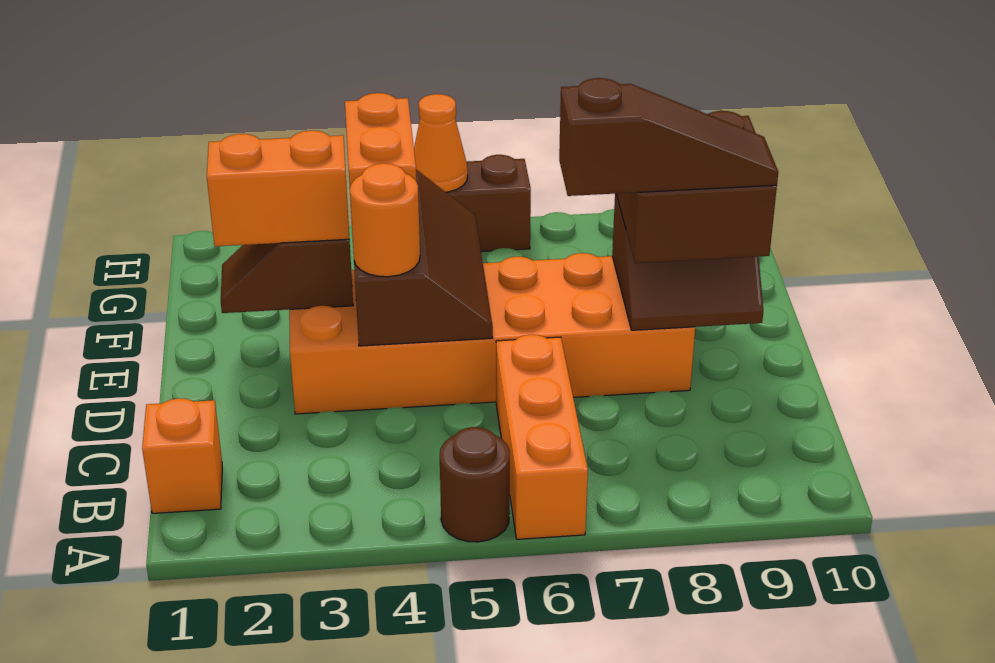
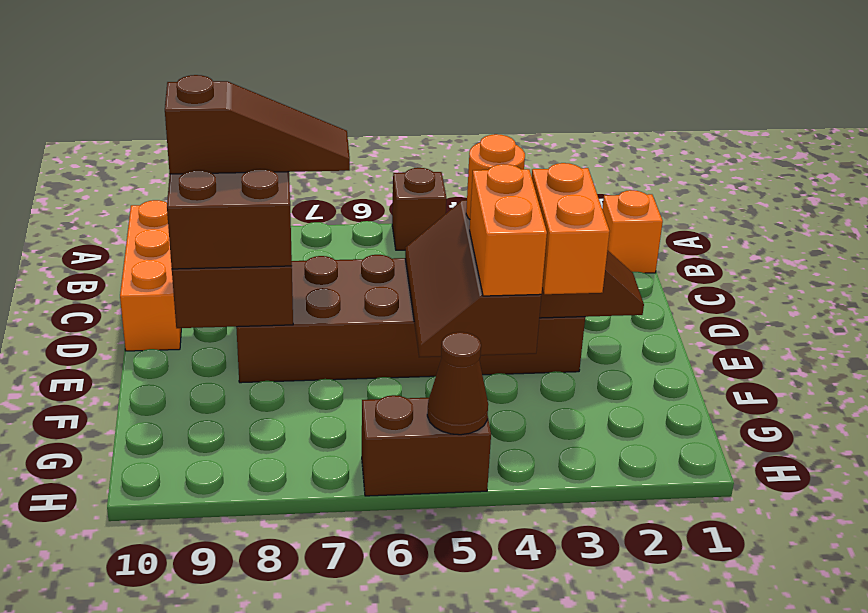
brown 1x1 round brick [440,427,510,542] -> brown 1x1 brick [392,168,446,250]
orange 1x3 brick [496,335,588,539] -> orange 1x3 brick moved to [120,200,181,351]
orange 2x6 brick [289,253,695,414] -> brown 2x6 brick [236,255,585,383]
brown 1x3 slope [559,78,778,196] -> brown 1x3 slope turned to [165,75,350,174]
orange 1x2 brick [207,131,349,246] -> orange 1x2 brick turned to [532,163,610,294]
orange 1x1 cone [414,94,468,192] -> brown 1x1 cone [427,332,488,435]

